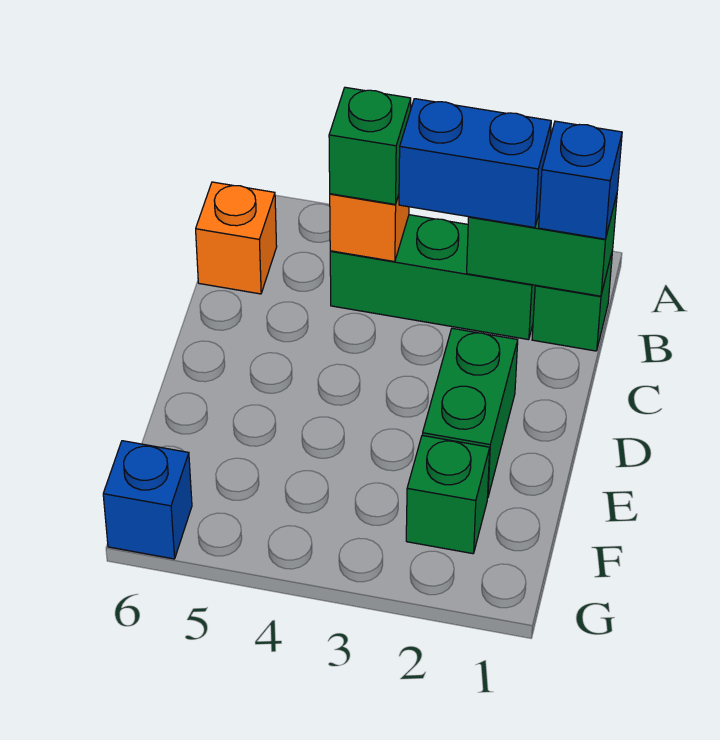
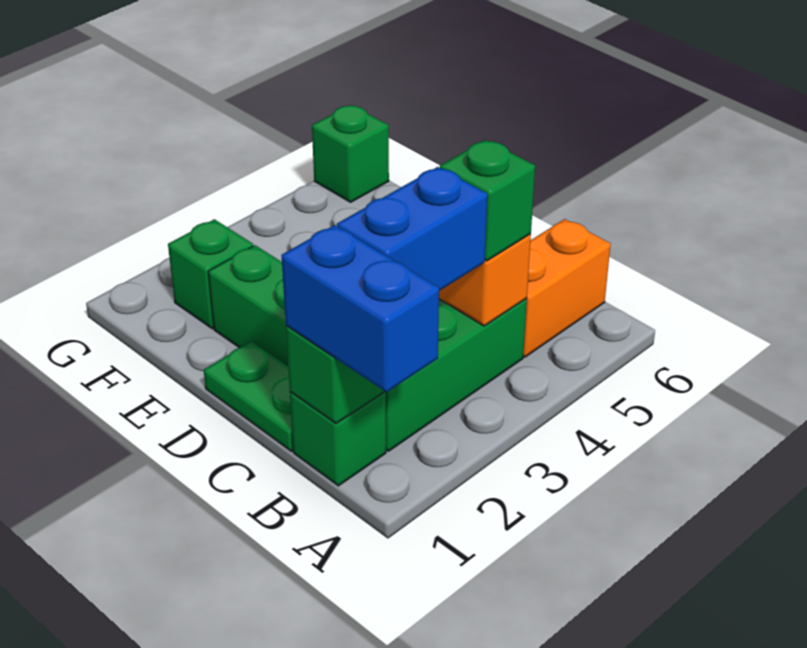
blue 1x1 brick [539,121,622,239] -> blue 1x2 brick [282,225,439,392]
orange 1x1 brick [196,182,277,294] -> orange 1x2 brick [523,219,611,357]
none -> green 1x2 plate [204,341,293,451]
blue 1x1 brick [103,441,192,559] -> green 1x1 brick [312,105,389,202]

